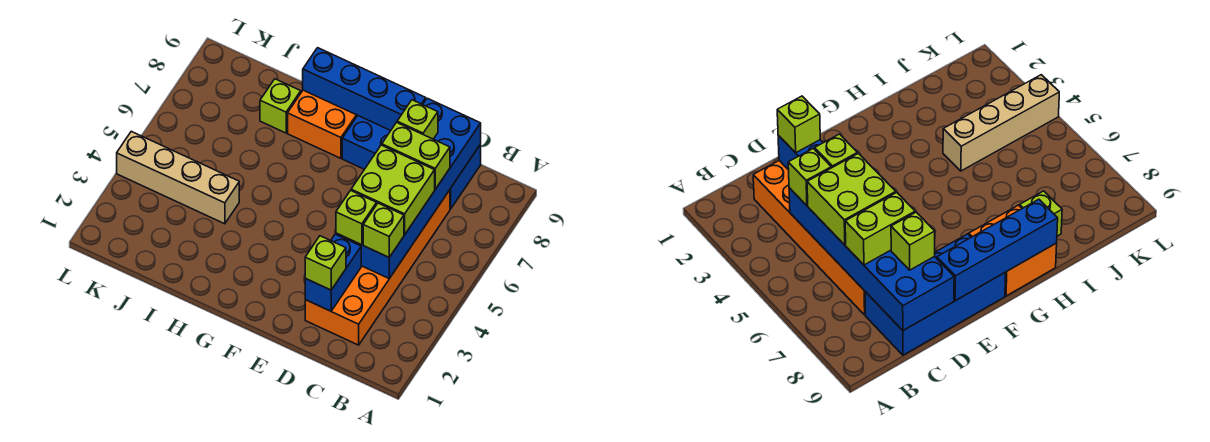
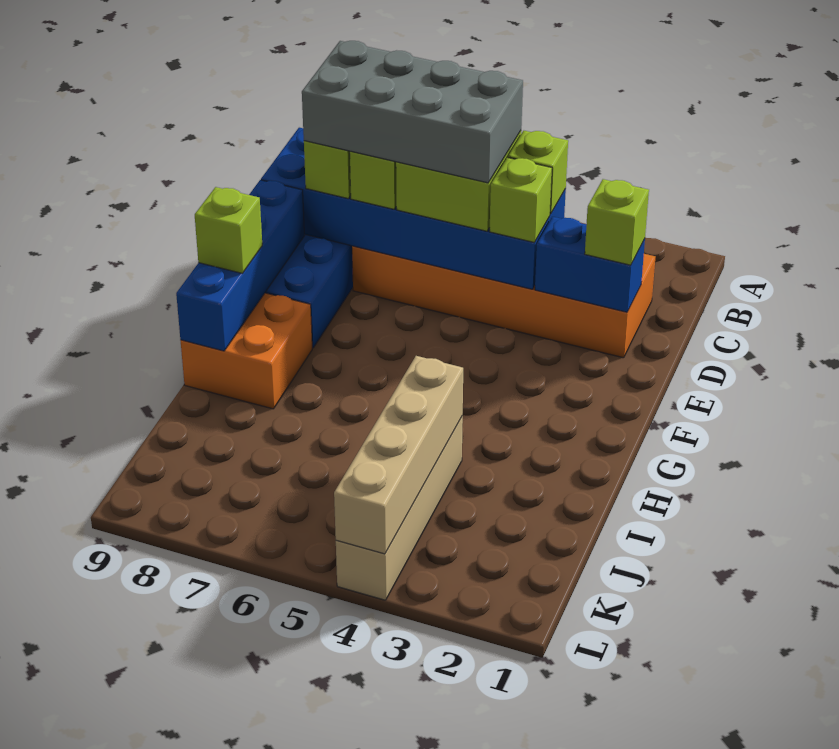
none -> grey 2x4 brick [302,41,523,183]
none -> tan 1x4 brick [334,356,463,554]
lime 1x1 brick [260,79,301,133] -> lime 1x1 brick moved to [195,187,262,273]

